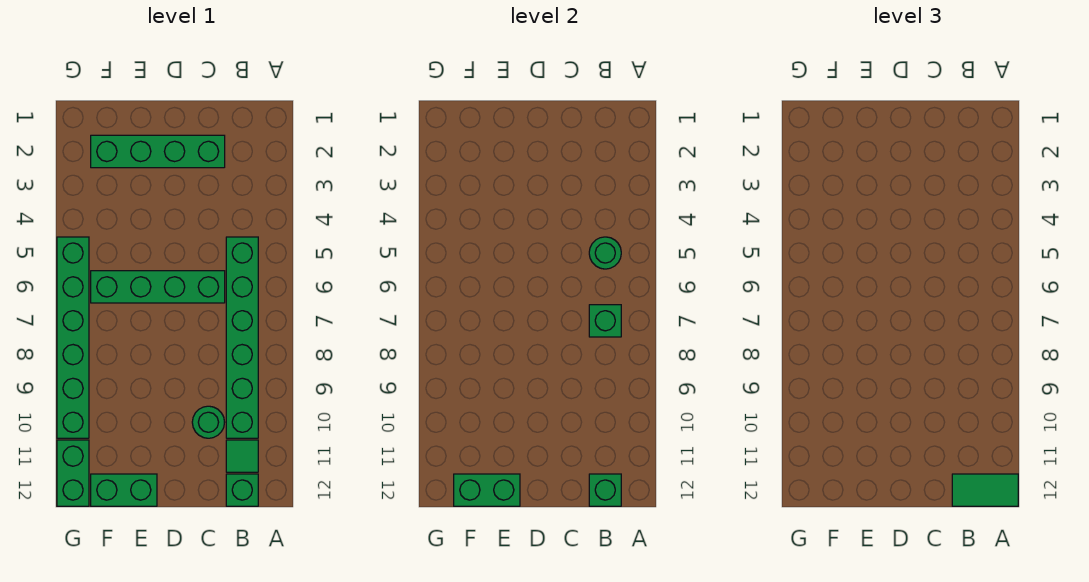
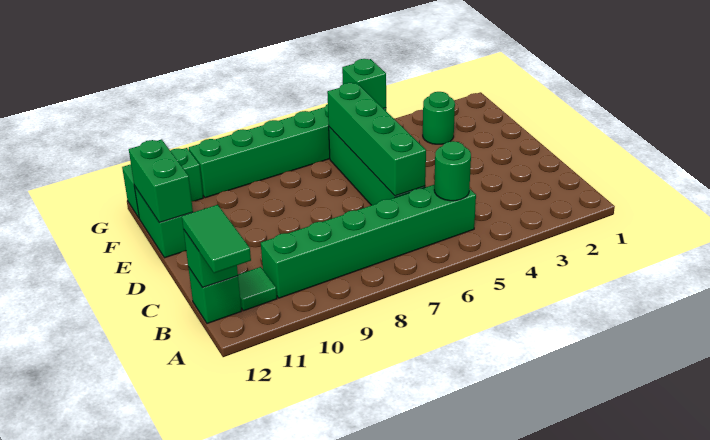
green 1x1 brick [589,305,621,337] -> green 1x1 brick moved to [342,59,386,109]
green 1x4 brick [91,135,225,168] -> green 1x4 brick moved to [327,83,426,196]
green 1x1 round brick [192,406,225,438] -> green 1x1 round brick moved to [423,92,455,144]

